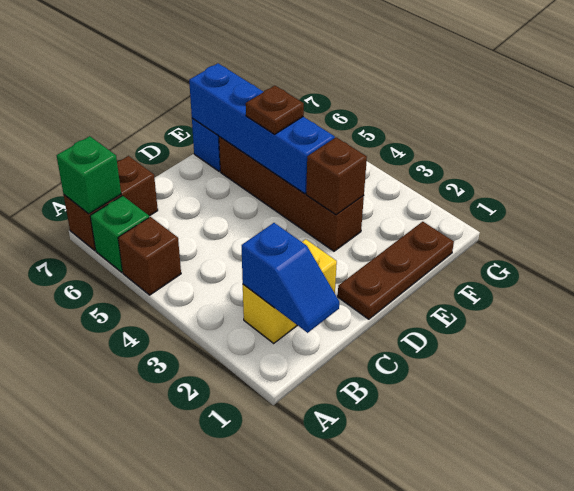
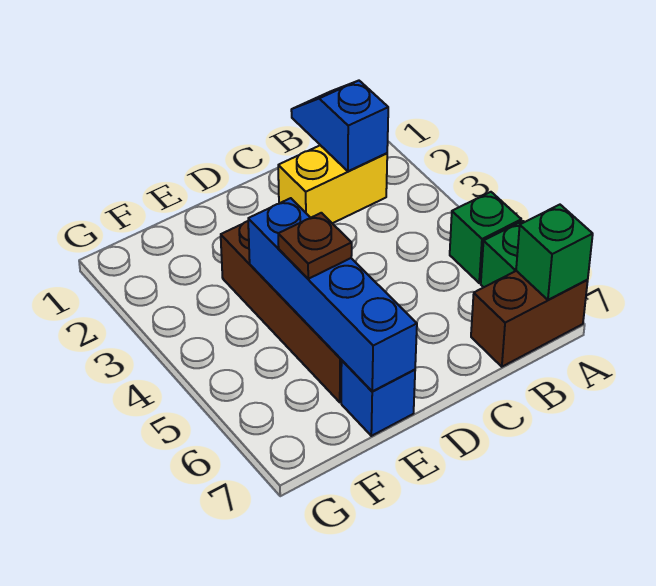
brown 1x1 brick [118,217,181,295] -> green 1x1 brick [450,192,521,283]
brown 1x3 plate [338,222,454,319] -> none
brown 1x1 brick [306,137,367,215] -> none

